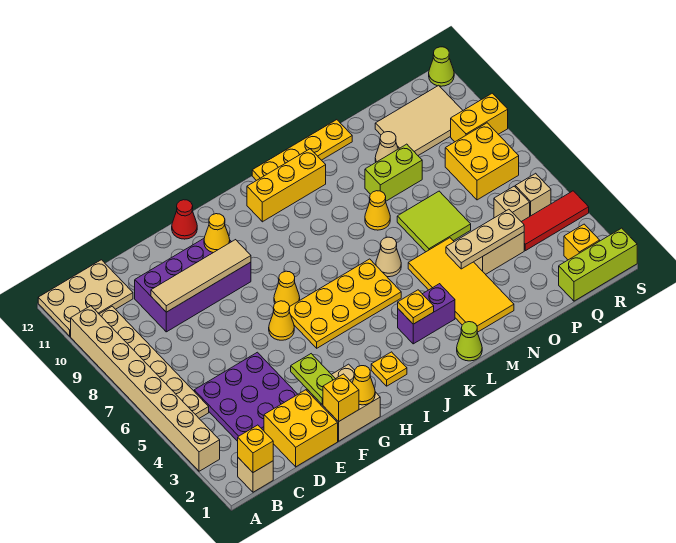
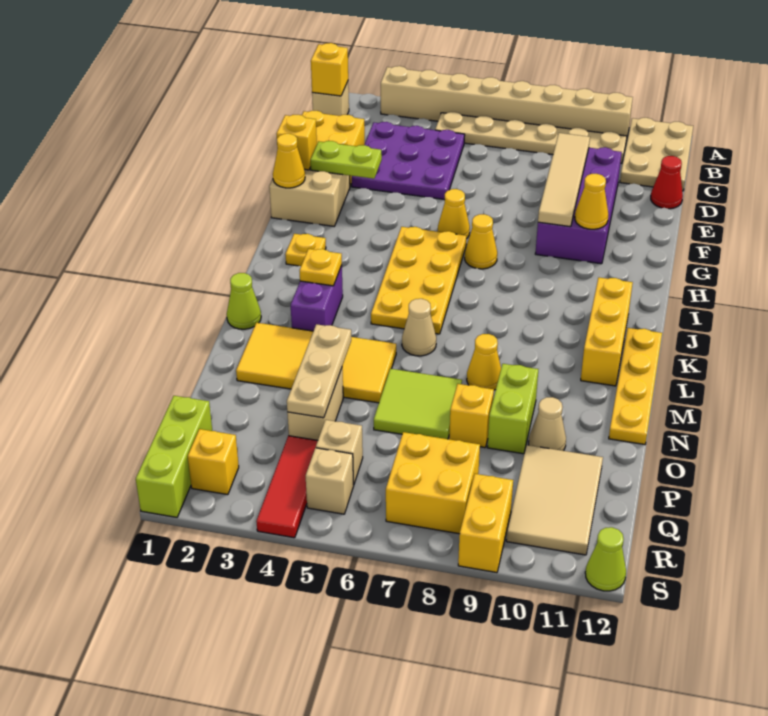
red 1x1 cone [172,200,197,239] -> red 1x1 cone moved to [651,156,683,209]
none -> yellow 1x1 brick [449,384,494,448]

